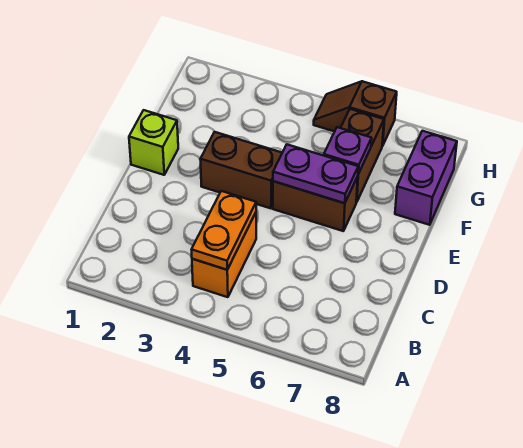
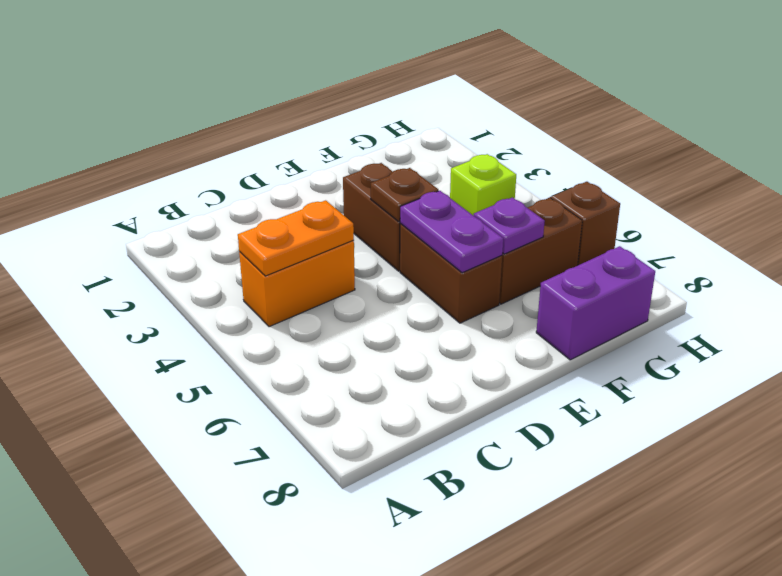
lime 1x1 brick [129,110,178,175] -> lime 1x1 brick moved to [450,154,516,216]
none -> brown 1x1 plate [371,168,438,222]

